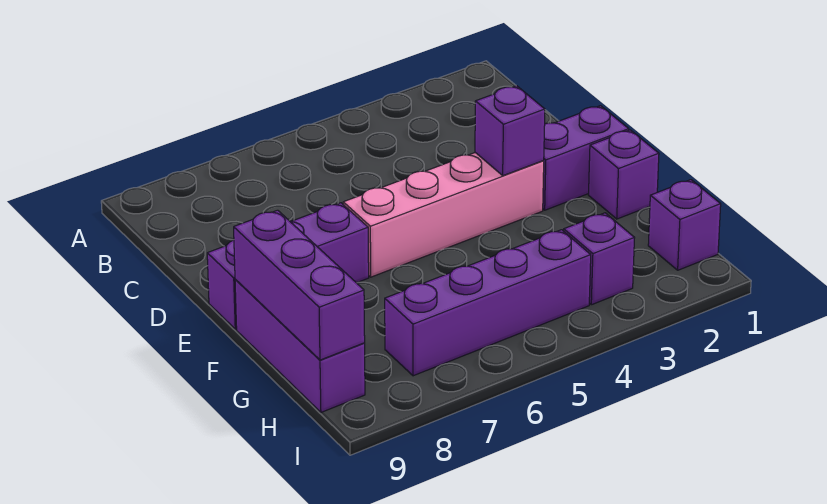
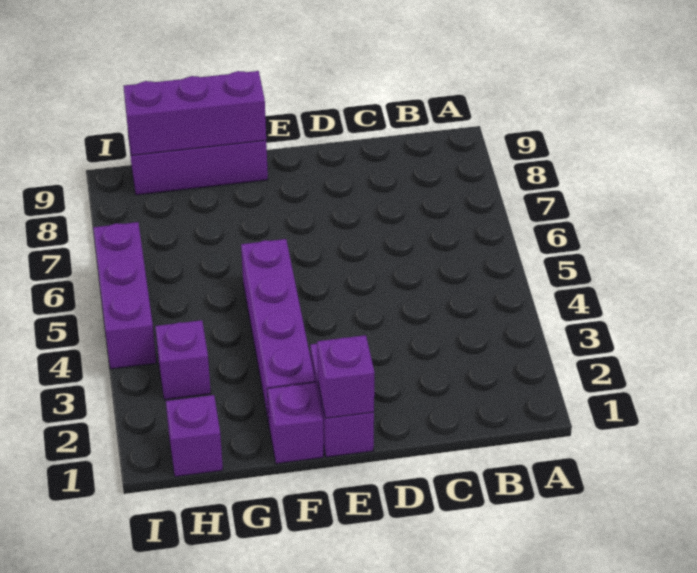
pink 1x4 brick [343,153,544,277] -> none
purple 1x1 brick [475,86,545,176] -> purple 1x1 brick moved to [317,335,374,418]
purple 1x3 brick [207,203,369,329] -> purple 1x3 brick moved to [93,222,156,369]
purple 1x4 brick [385,230,591,376] -> purple 1x4 brick moved to [241,239,315,423]

